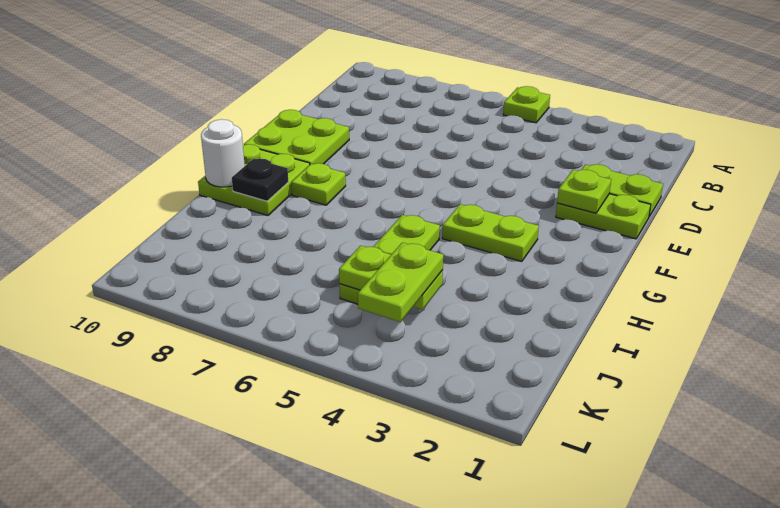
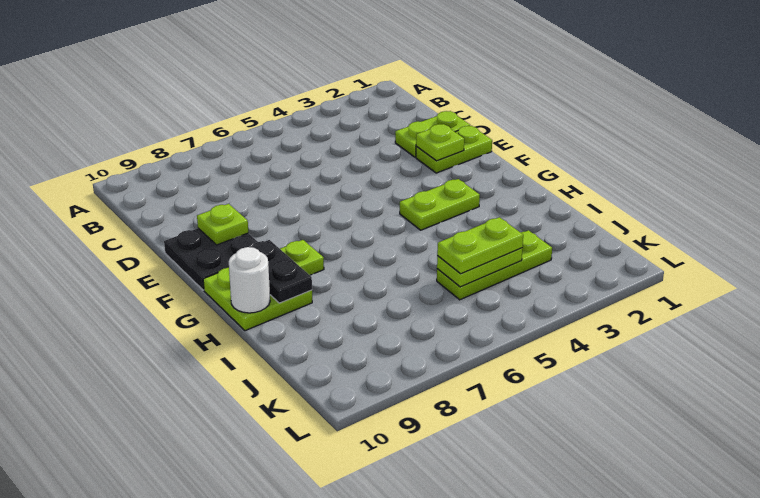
lime 1x1 plate [503,86,550,123] -> lime 1x1 plate moved to [197,204,248,245]
lime 2x2 plate [244,110,349,164] -> black 2x2 plate [164,228,258,290]
lime 1x3 plate [339,215,440,304] -> lime 1x3 plate turned to [437,230,552,300]
black 1x1 plate [232,158,288,201] -> black 1x2 plate [252,240,312,303]
lime 1x2 plate [358,242,443,322] -> lime 1x2 plate turned to [437,217,523,274]

